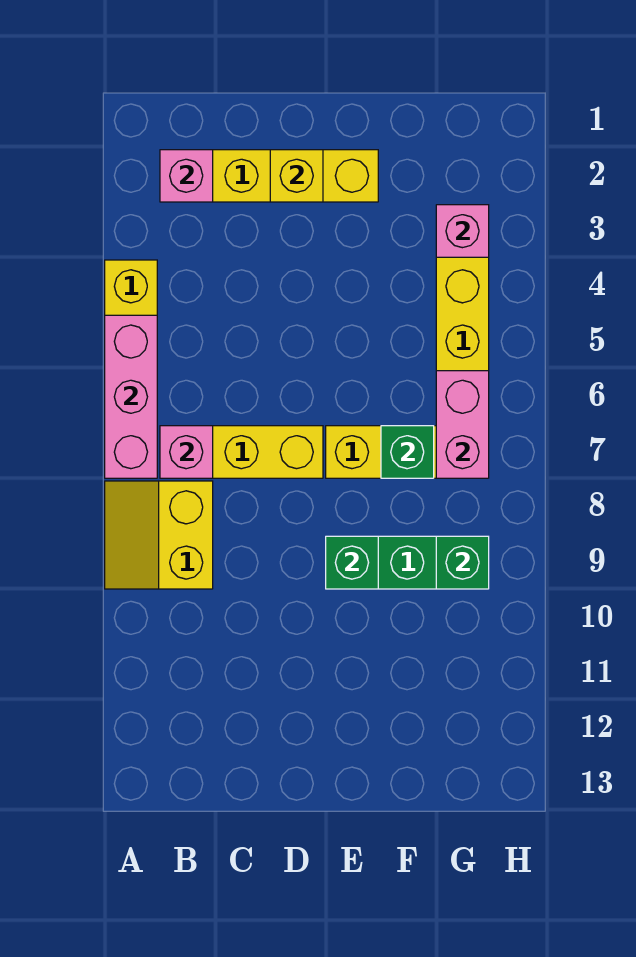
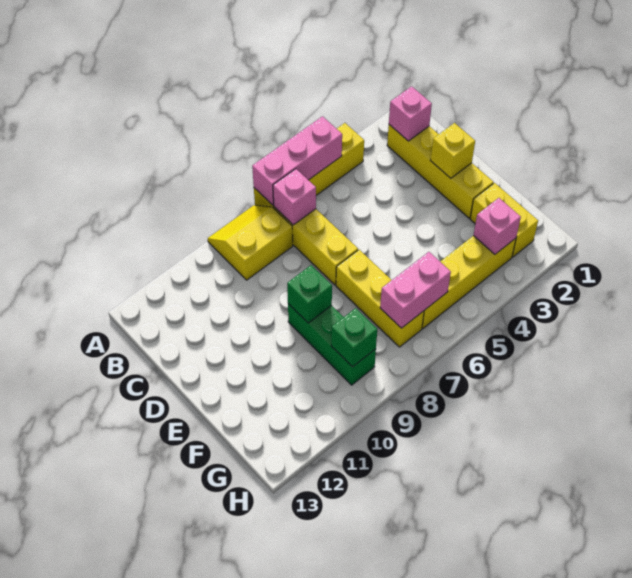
none -> yellow 1x2 brick [470,183,538,257]
green 1x1 brick [381,426,434,478] -> none

